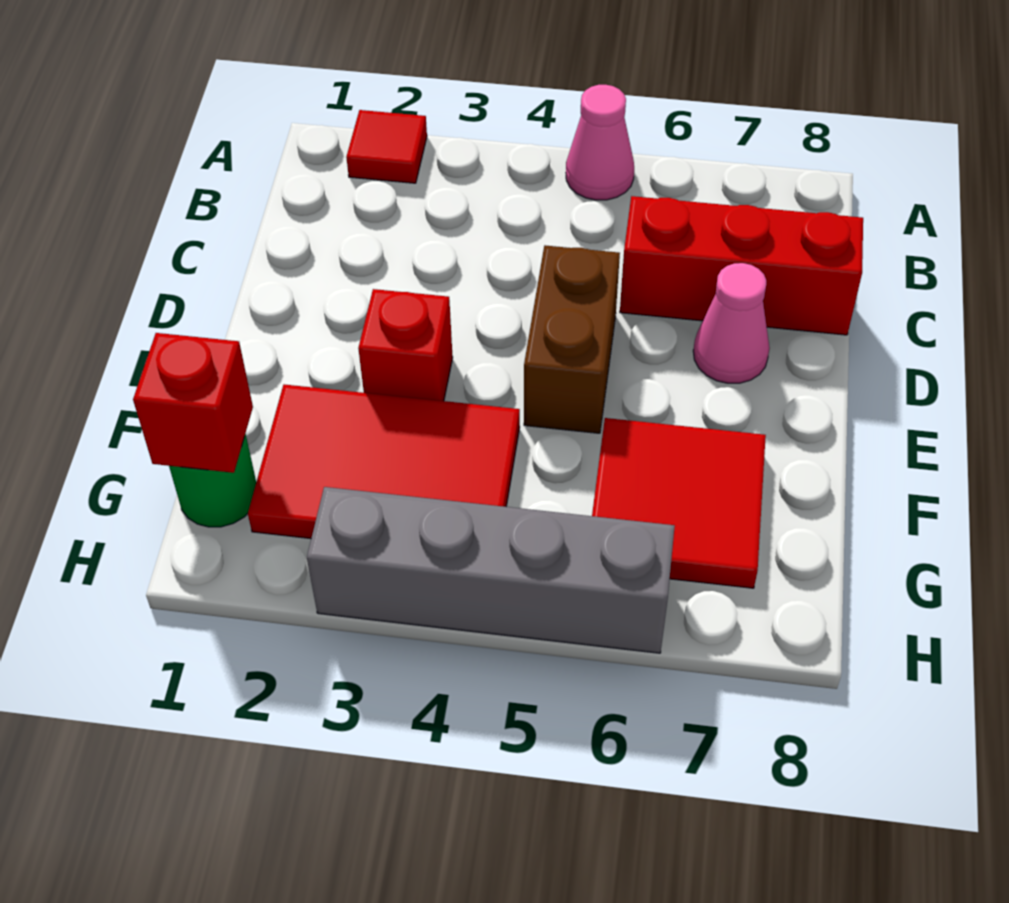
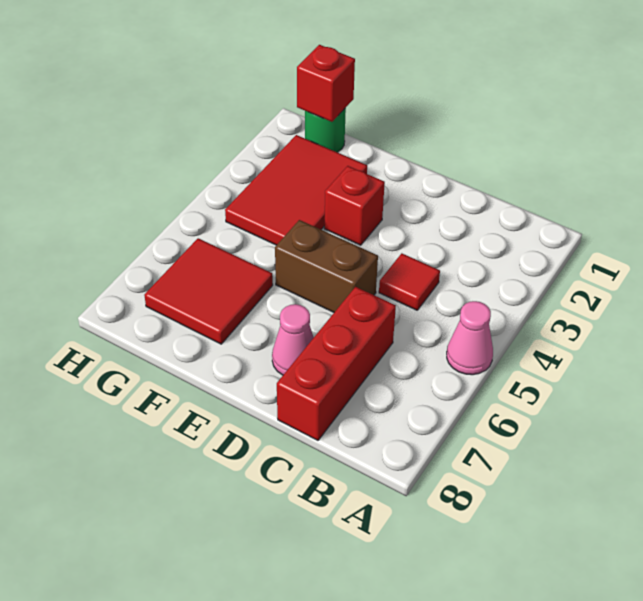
red 1x1 tile [346,110,427,183] -> red 1x1 tile moved to [379,253,440,310]
grey 1x4 brick [307,487,675,653] -> none

